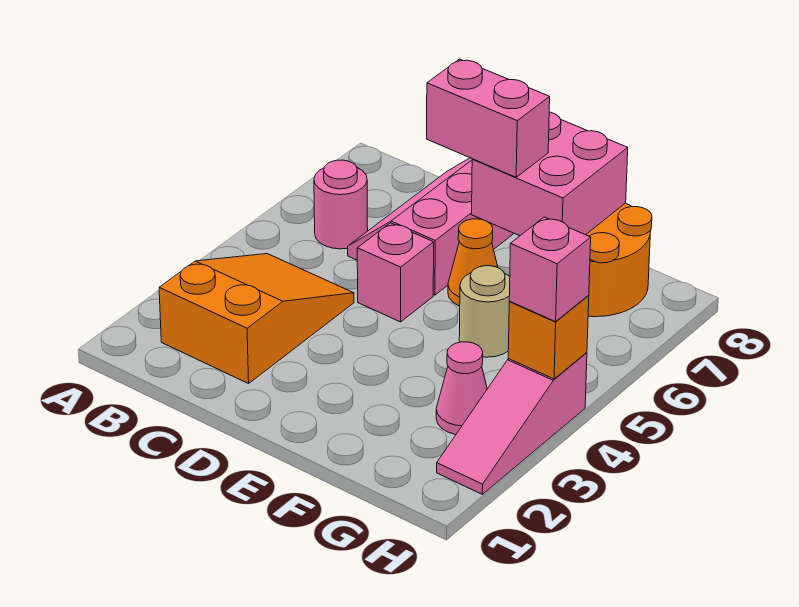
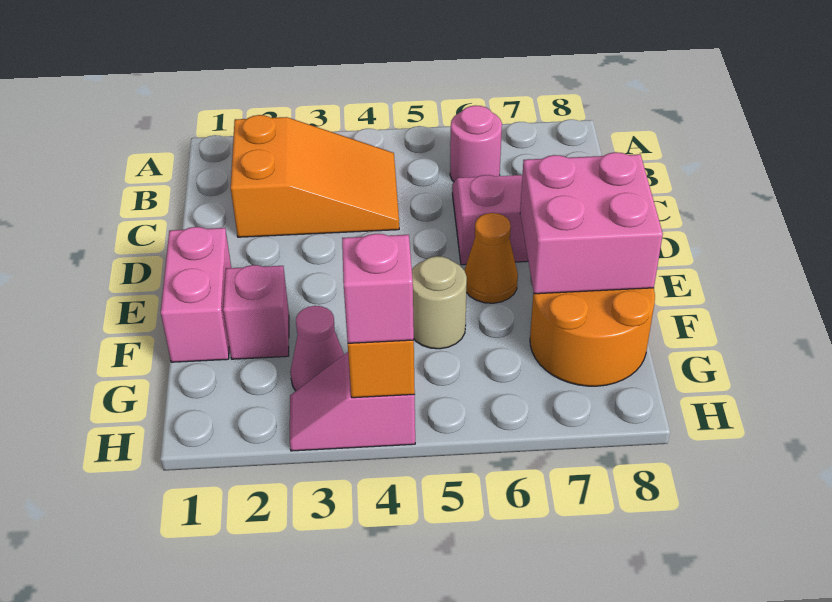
pink 1x1 brick [357,223,434,322] -> pink 1x1 brick moved to [223,265,289,359]
pink 1x2 brick [427,59,550,177] -> pink 1x2 brick moved to [161,227,231,362]
pink 1x3 slope [437,353,587,494] -> pink 1x2 slope [290,352,415,451]

